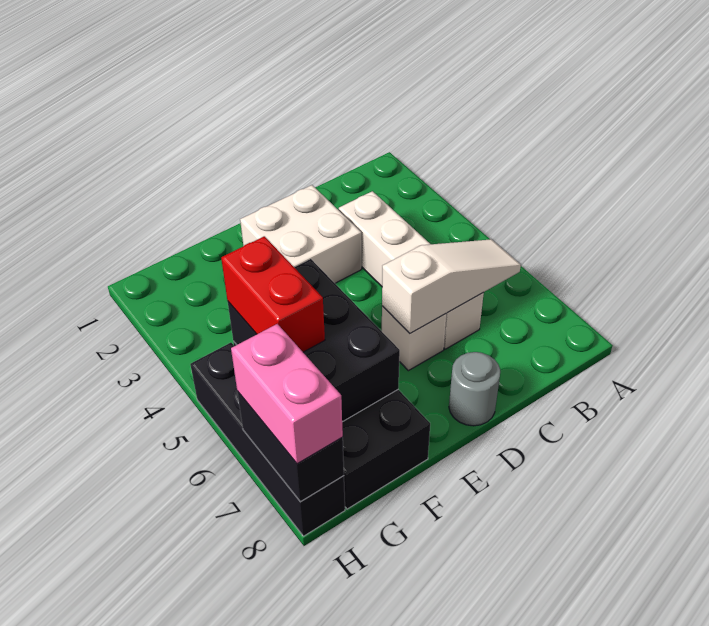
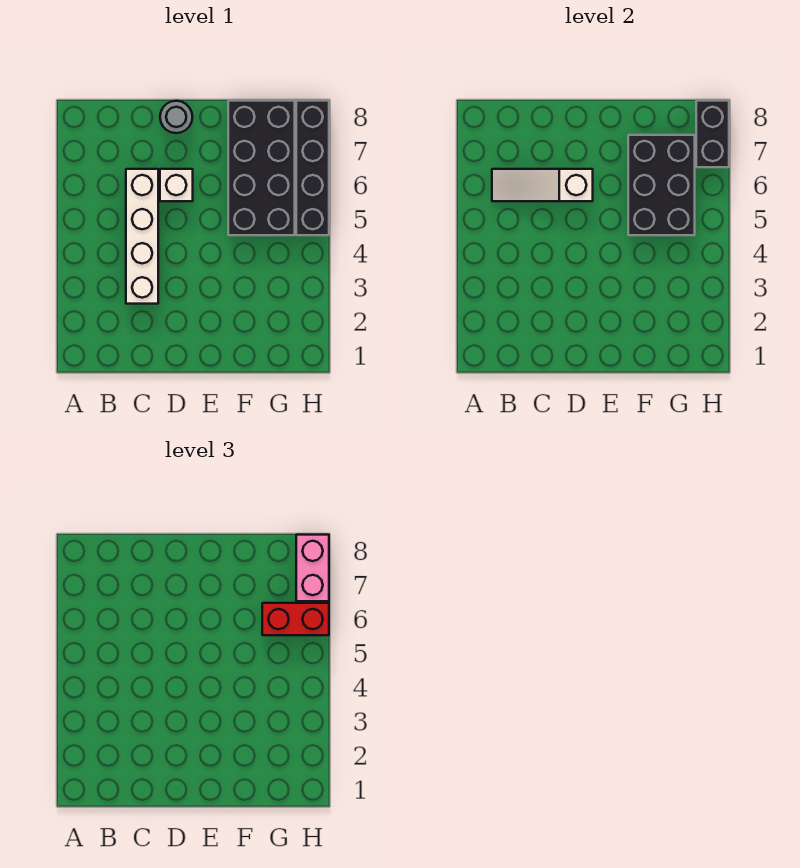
white 2x2 brick [240,185,362,283] -> none
red 1x2 brick [221,236,325,352] -> red 1x2 brick turned to [262,603,329,635]

